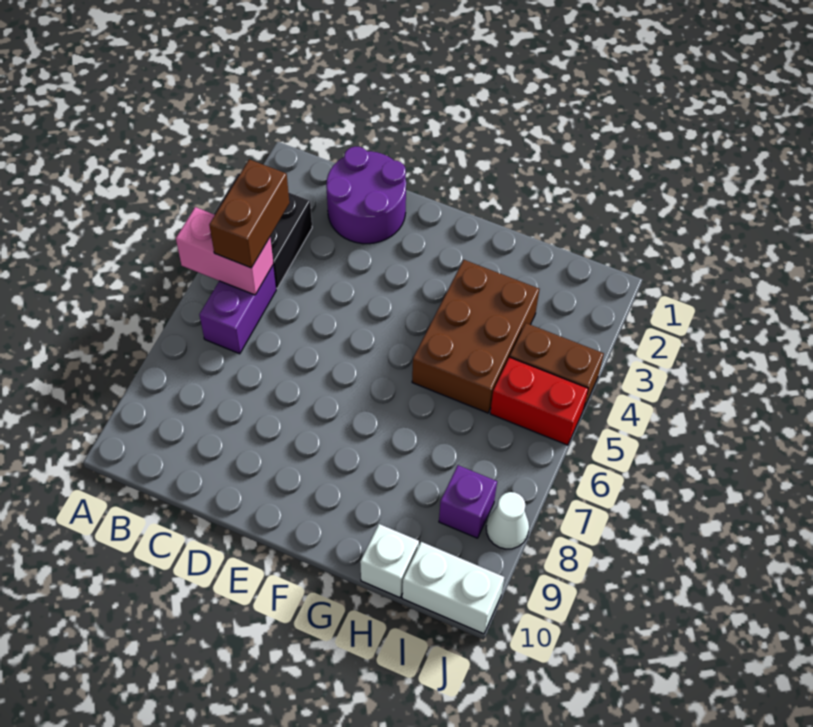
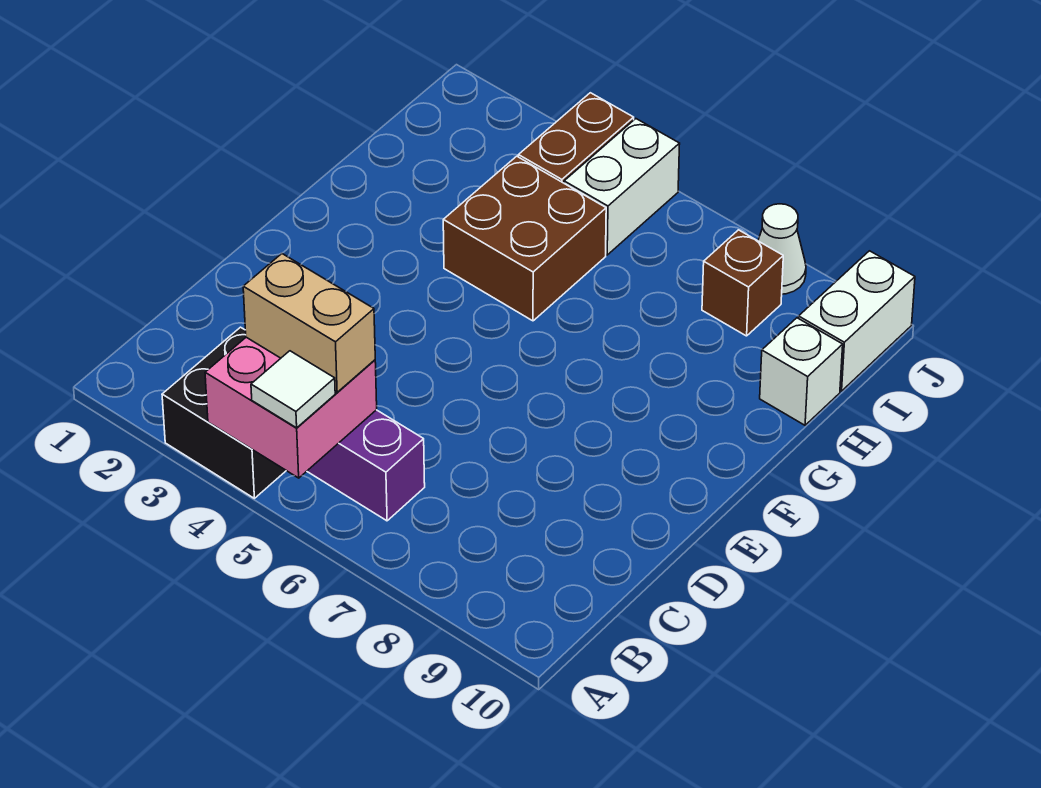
pink 1x2 brick [176,207,273,295] -> pink 2x2 brick [205,337,377,478]
none -> white 1x1 tile [251,351,335,428]
brown 1x2 brick [209,159,289,268] -> tan 1x2 brick [243,254,375,392]
purple 2x2 round brick [326,146,406,244] -> none
brown 2x3 brick [412,260,539,413] -> brown 2x2 brick [443,156,606,321]
red 1x2 brick [490,357,588,445] -> white 1x2 brick [564,119,680,255]
purple 1x1 brick [439,465,497,538] -> brown 1x1 brick [702,230,783,336]

